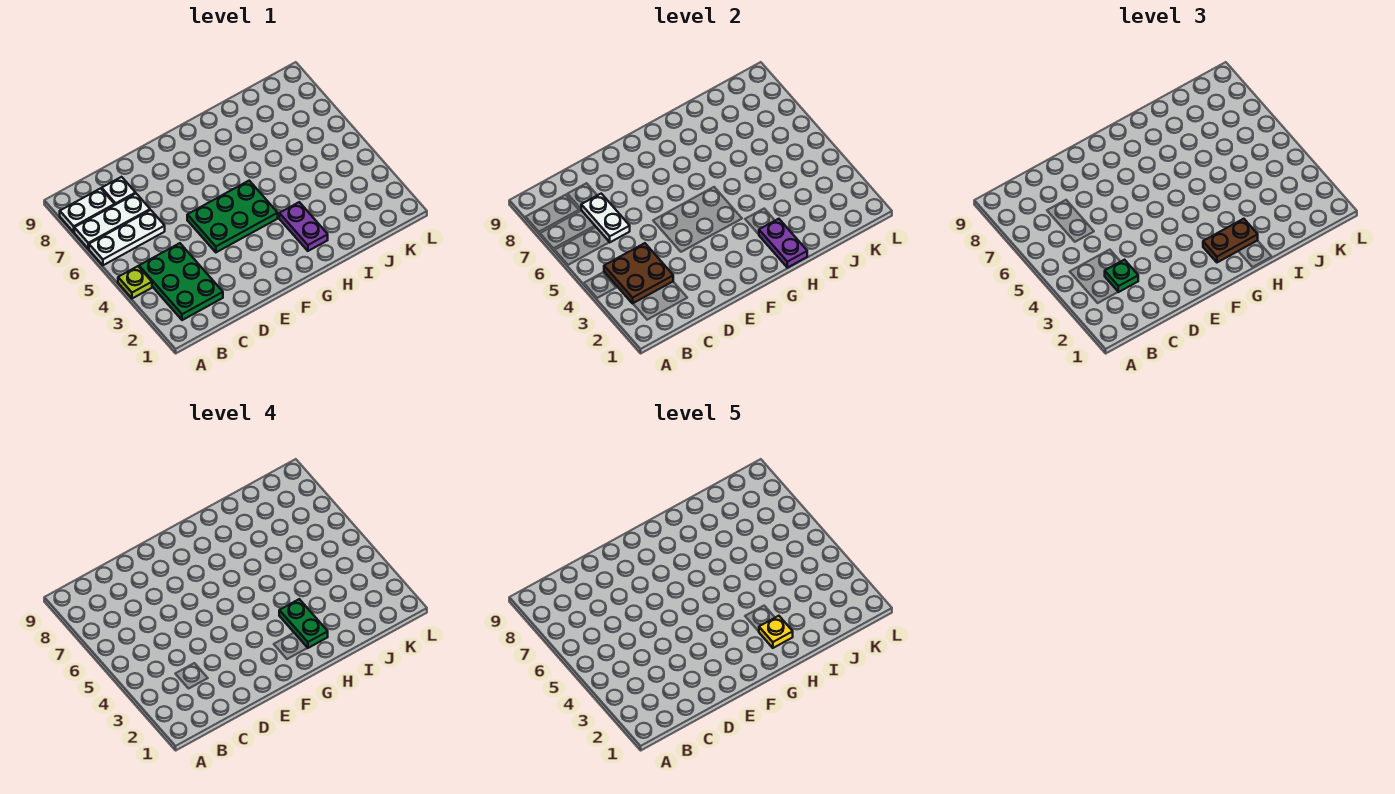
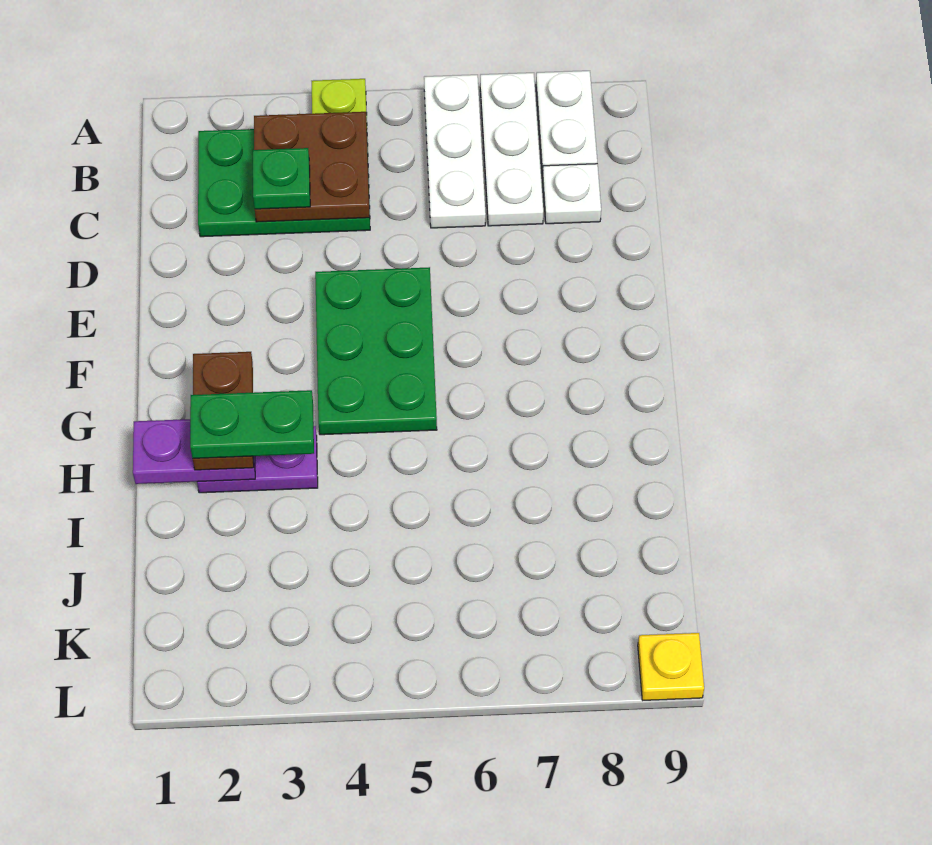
white 1x2 plate [581,194,630,242] -> none
yellow 1x1 plate [759,616,793,648] -> yellow 1x1 plate moved to [638,633,704,700]

